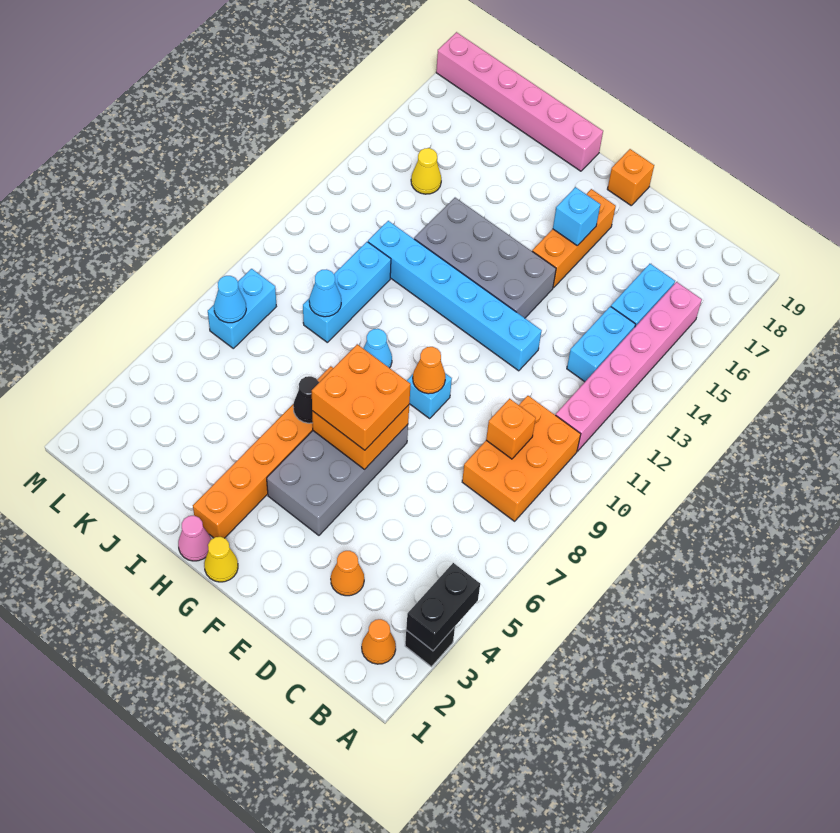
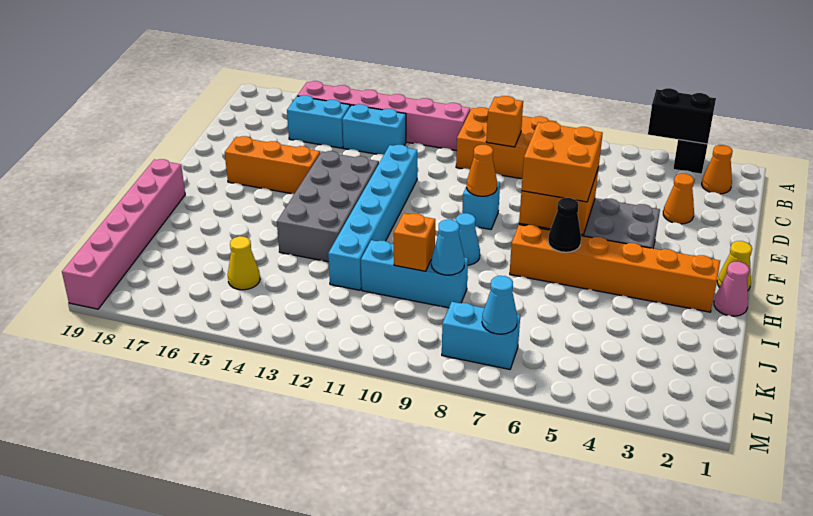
cyan 1x1 brick [553,187,600,245] -> none
orange 1x1 brick [607,149,654,205] -> orange 1x1 brick moved to [394,213,435,271]

